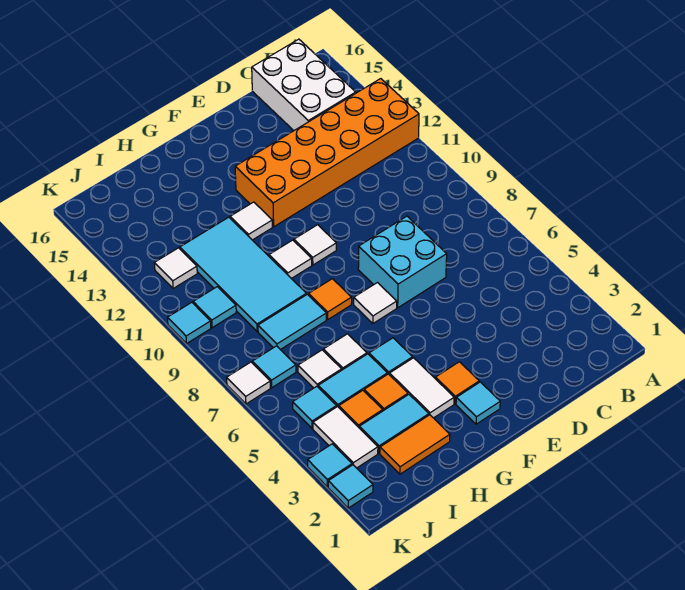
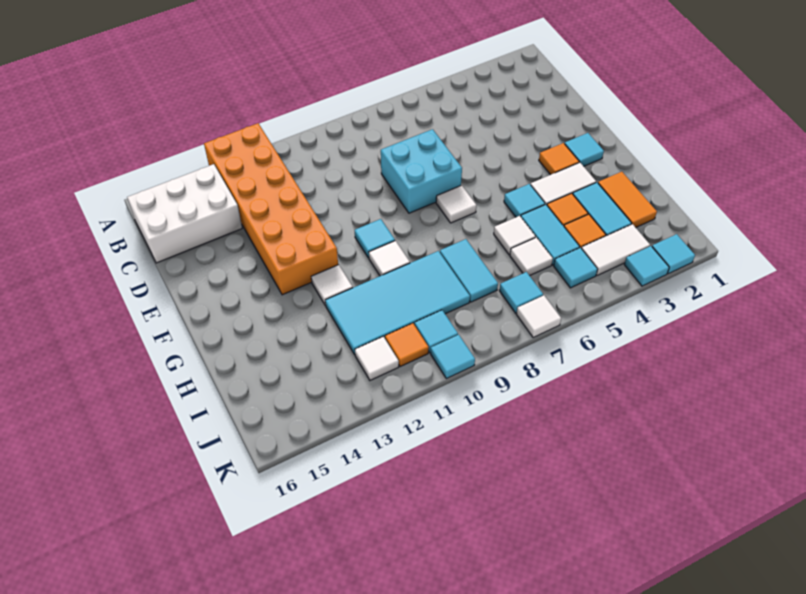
white 1x1 tile [294,225,336,265] -> cyan 1x1 tile [355,219,395,258]
orange 1x1 tile [309,279,352,319] -> orange 1x1 tile moved to [385,323,429,367]

